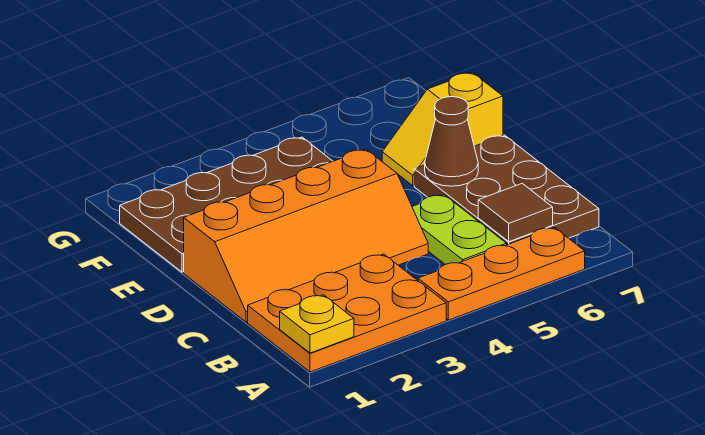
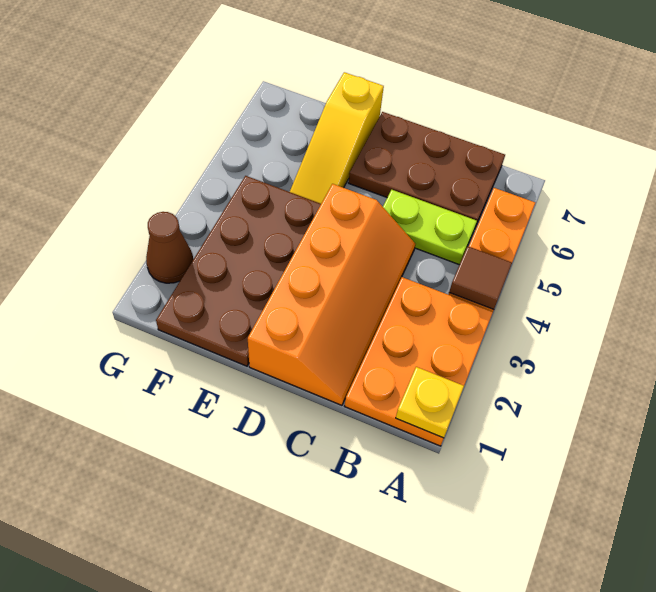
brown 1x1 tile [478,184,553,242] -> brown 1x1 tile moved to [449,246,512,310]
brown 1x1 cone [425,97,478,186] -> brown 1x1 cone moved to [146,212,193,283]
yellow 1x2 slope [382,72,503,186] -> yellow 1x3 slope [290,72,384,204]

